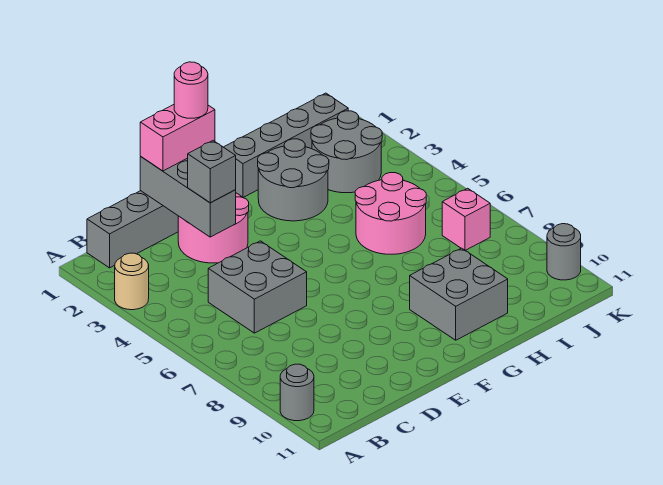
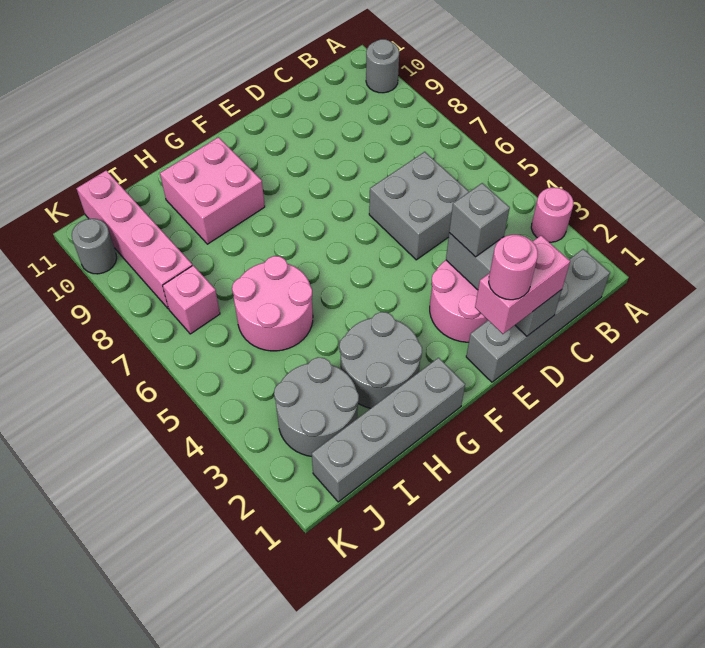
tan 1x1 round brick [115,253,149,310] -> pink 1x1 round brick [531,187,573,242]
grey 2x2 brick [410,248,508,340] -> pink 2x2 brick [160,137,265,244]
none -> pink 1x4 brick [76,170,193,309]

